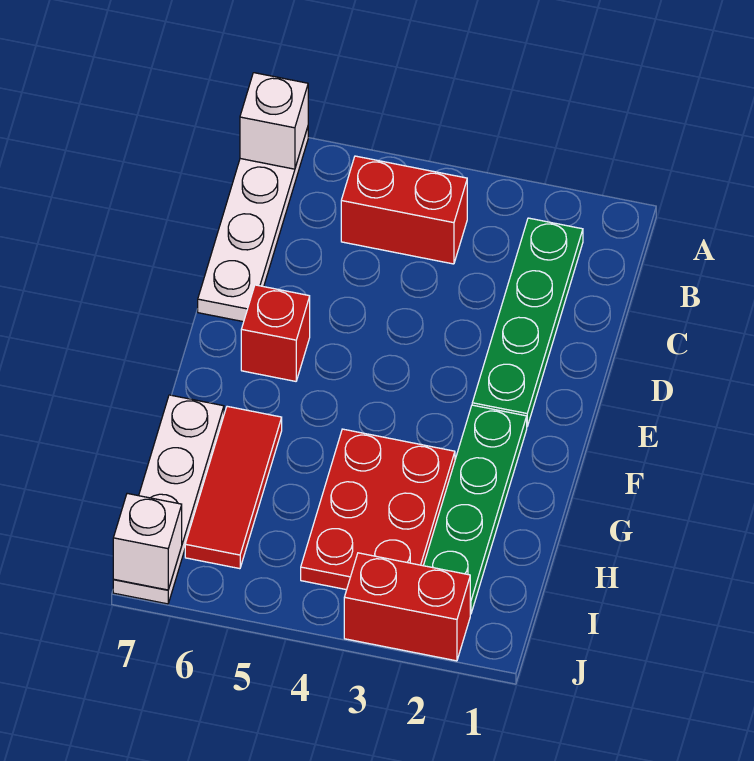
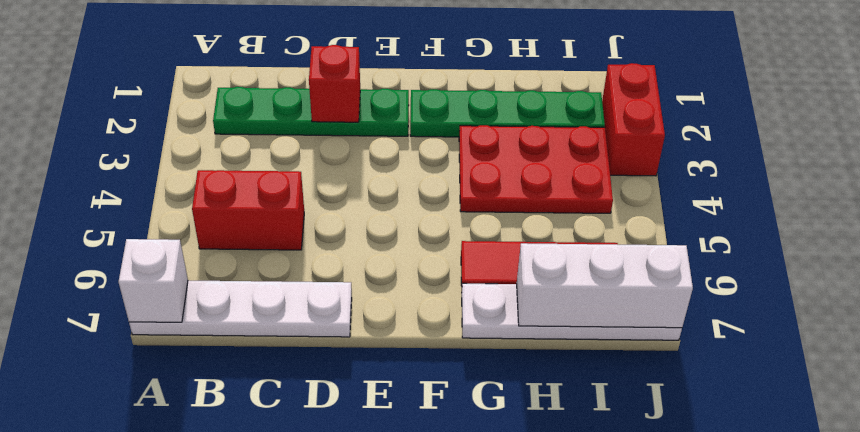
red 1x2 brick [341,156,467,264] -> red 1x2 brick turned to [192,170,304,250]
red 1x1 brick [241,285,310,381] -> red 1x1 brick moved to [309,45,360,122]
white 1x1 brick [113,493,182,590] -> white 1x3 brick [517,243,693,328]

